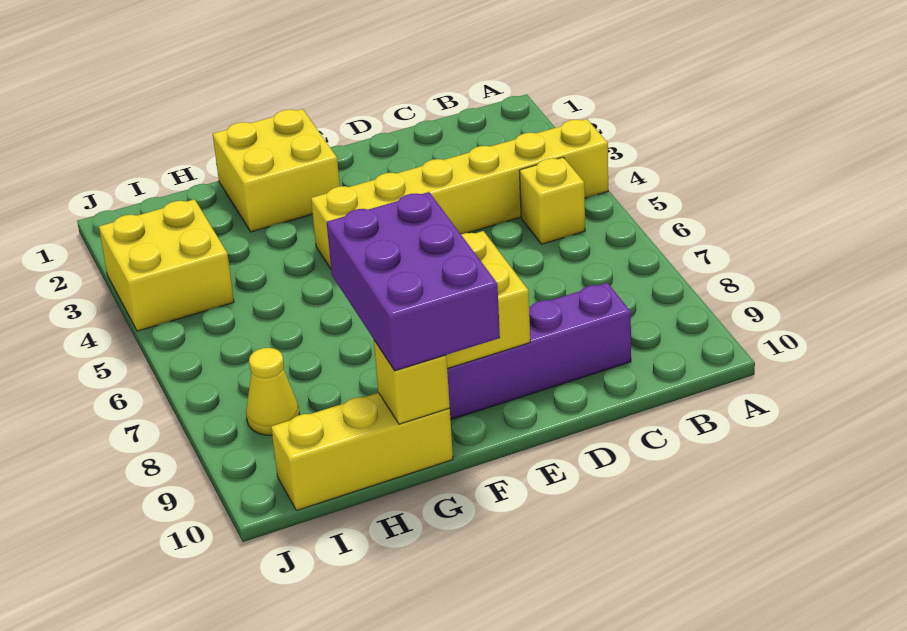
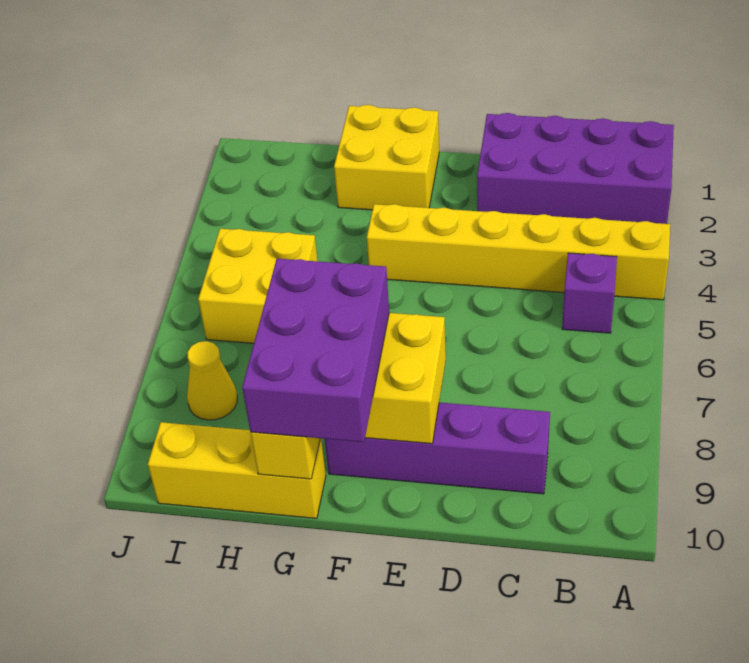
none -> purple 2x4 brick [477,113,674,224]
yellow 1x1 brick [519,157,585,244] -> purple 1x1 brick [562,253,617,333]
yellow 2x2 brick [99,199,234,331] -> yellow 2x2 brick moved to [198,229,318,343]

